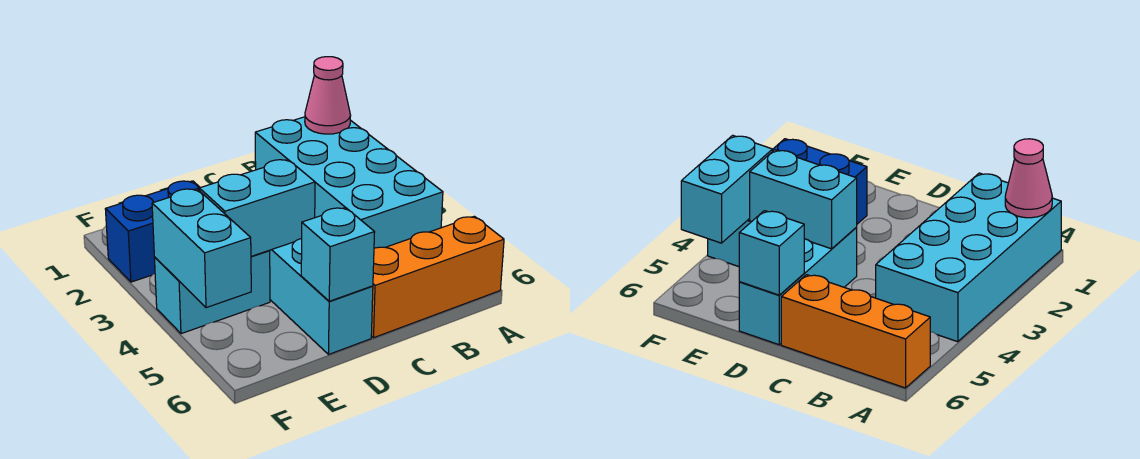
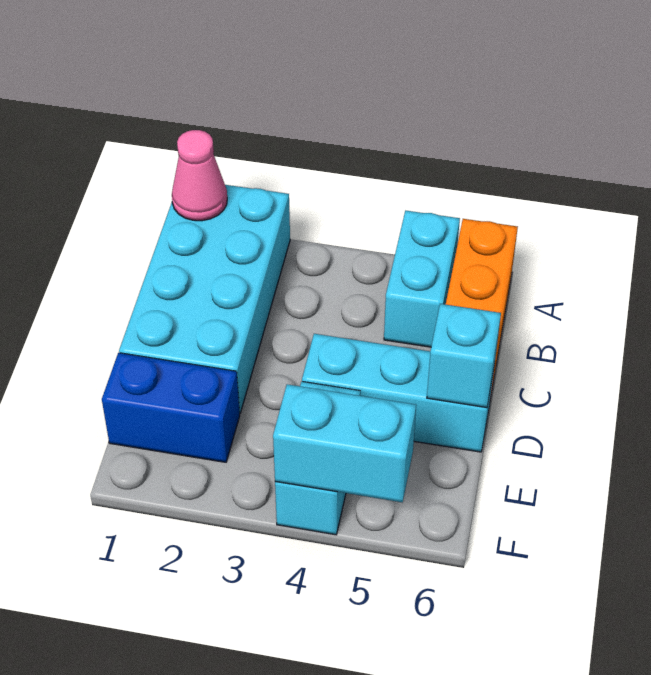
cyan 2x4 brick [255,117,443,248] -> cyan 2x4 brick turned to [119,185,290,413]
cyan 1x2 brick [199,160,315,256] -> cyan 1x2 brick moved to [384,210,460,347]
blue 1x2 brick [105,181,200,282] -> blue 1x2 brick turned to [102,353,240,462]

